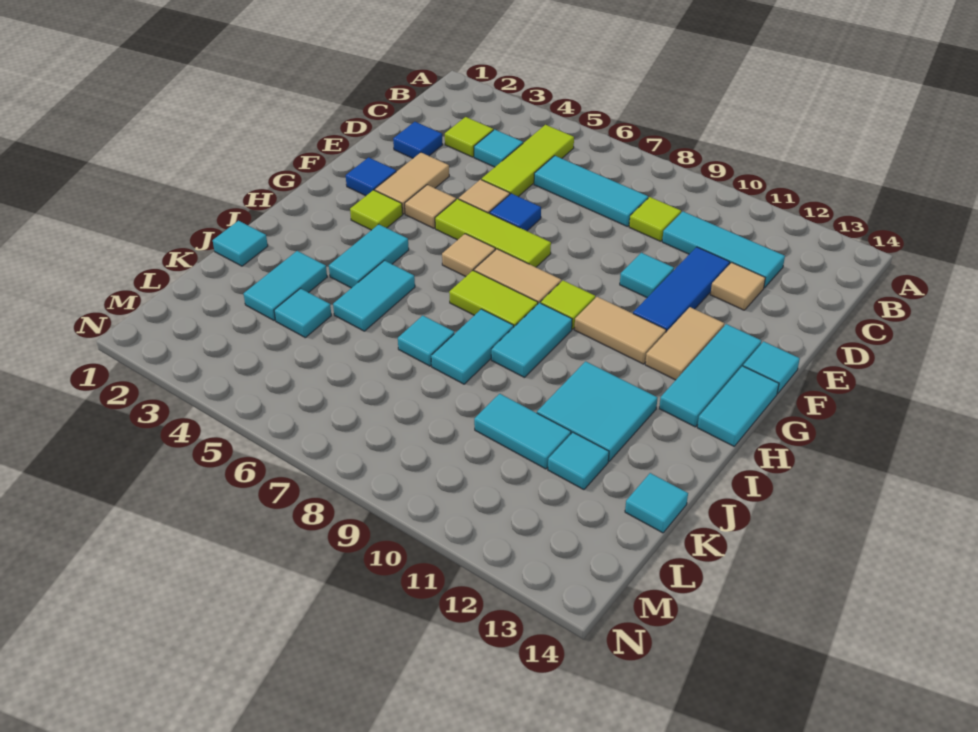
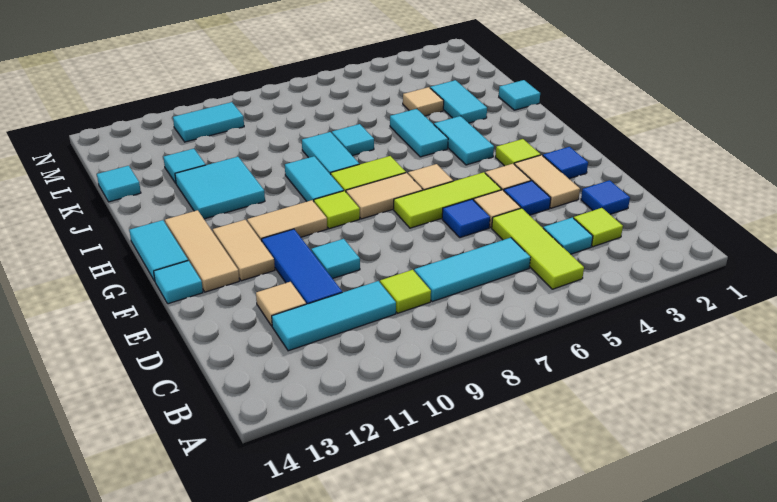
none -> blue 1x1 tile [504,181,551,215]
cyan 1x3 tile [659,324,762,427] -> tan 1x3 tile [165,210,239,292]
cyan 1x1 tile [274,288,331,338] -> tan 1x1 tile [403,87,444,116]
cyan 1x2 tile [474,394,571,469] -> cyan 1x2 tile moved to [173,102,244,142]

